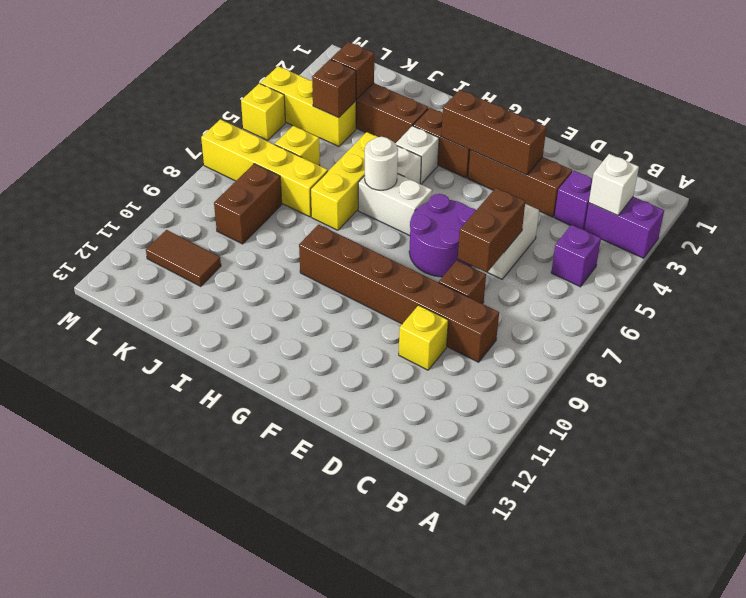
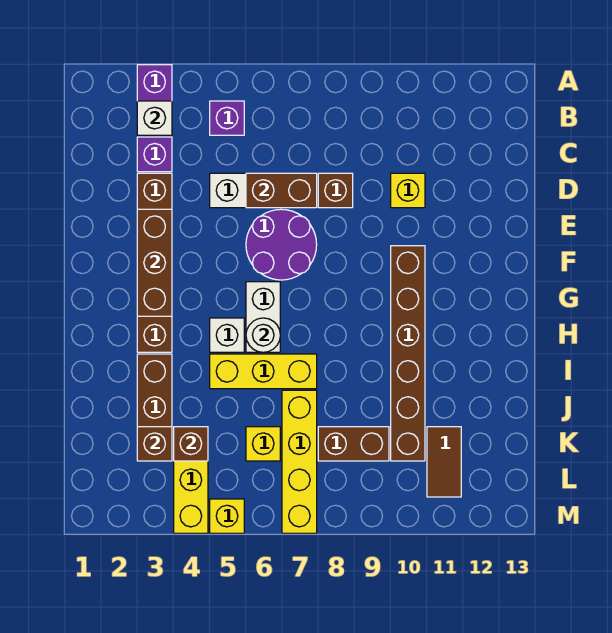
brown 1x6 brick [299,224,499,362] -> brown 1x6 brick moved to [391,246,425,461]
white 1x1 brick [395,126,439,184] -> none

